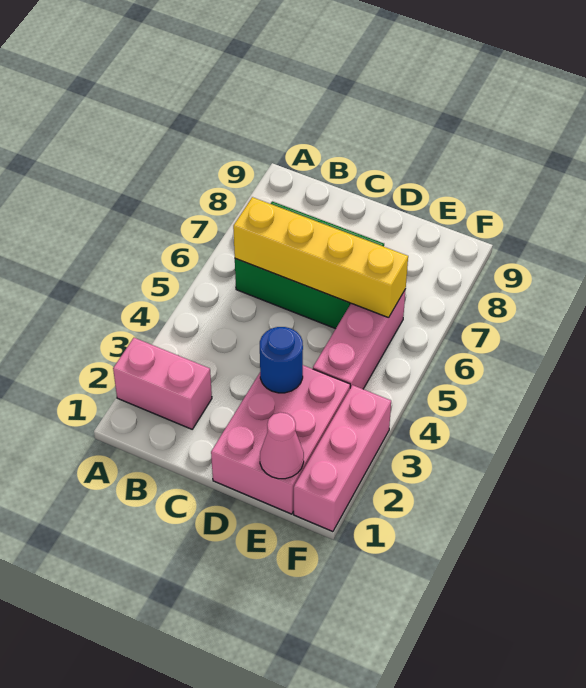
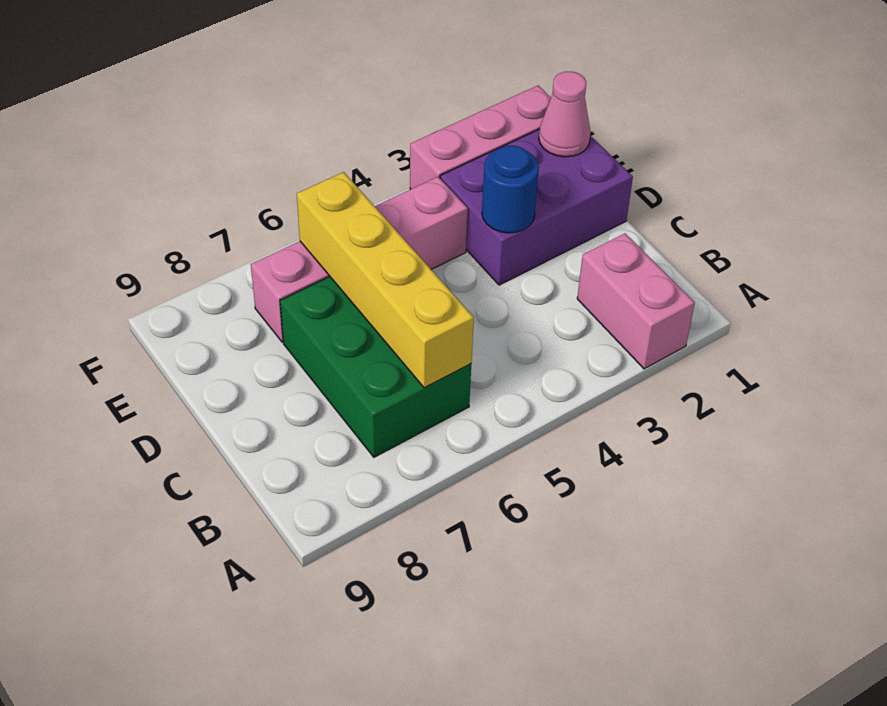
pink 2x3 brick [211,365,350,514] -> purple 2x3 brick [440,129,633,285]
pink 1x3 brick [313,289,406,389] -> pink 1x4 brick [251,177,468,342]

